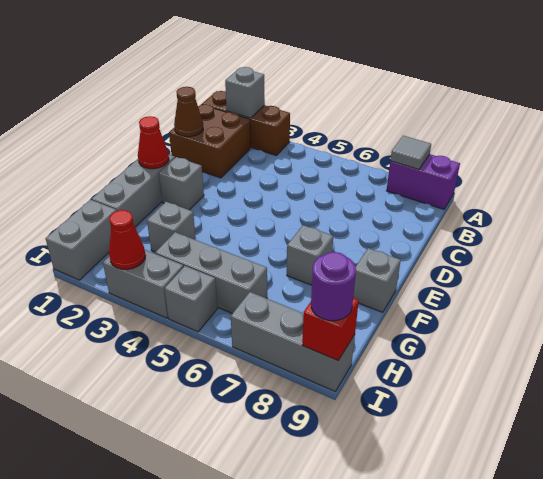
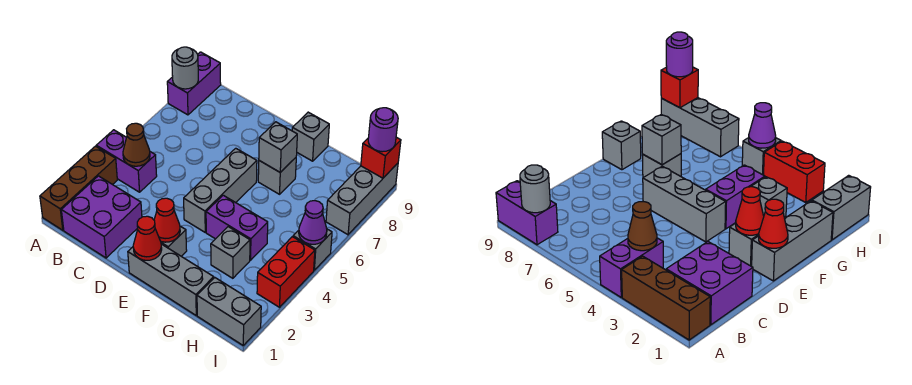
grey 1x1 brick [225,67,265,118] -> grey 1x1 brick moved to [259,122,297,172]
none -> purple 1x2 brick [96,130,157,192]
grey 1x1 tile [390,136,431,170] -> grey 1x1 round brick [172,47,198,89]
brown 2x2 brick [169,104,251,178] -> purple 2x2 brick [61,176,142,258]
brown 1x1 cone [174,87,203,137] -> brown 1x1 cone moved to [123,123,150,166]
none -> purple 1x2 brick [206,195,268,260]
grey 1x3 brick [155,232,267,314] -> grey 1x3 brick moved to [184,148,257,232]
grey 1x2 brick [103,250,184,318] -> red 1x2 brick [257,237,315,307]
red 1x1 cone [109,210,146,269] -> red 1x1 cone moved to [154,198,180,242]
none -> purple 1x1 cone [299,201,327,244]

